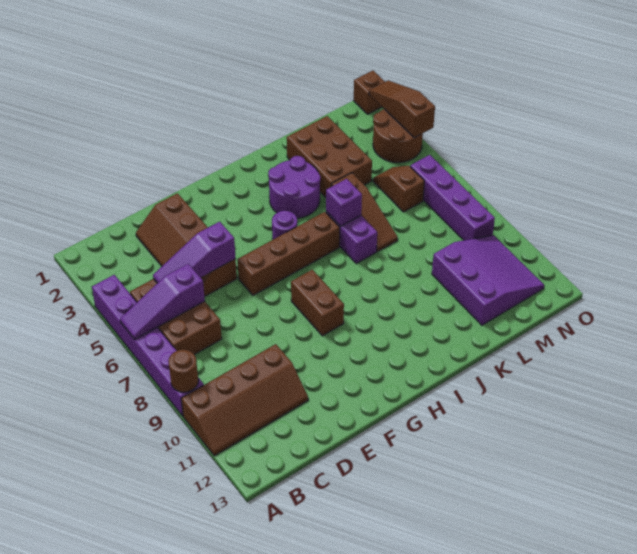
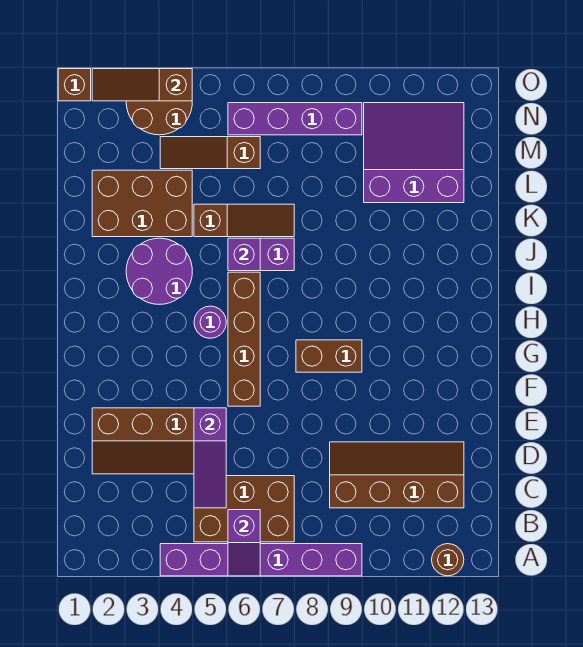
purple 1x3 slope [120,264,205,340] -> purple 1x2 slope [228,510,260,576]
brown 1x1 round brick [168,350,198,392] -> brown 1x1 round brick moved to [432,544,464,576]
brown 2x4 slope [181,344,308,456] -> brown 2x4 slope turned to [330,442,464,508]
brown 1x2 slope [373,165,424,212] -> brown 1x3 slope [160,137,260,169]

